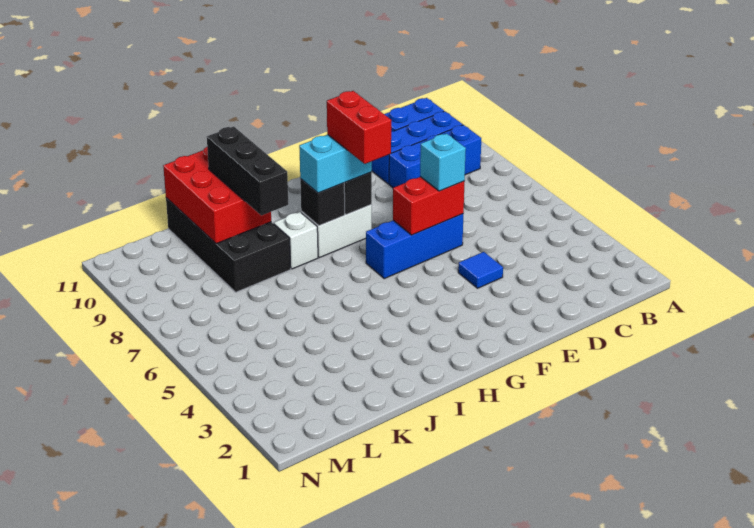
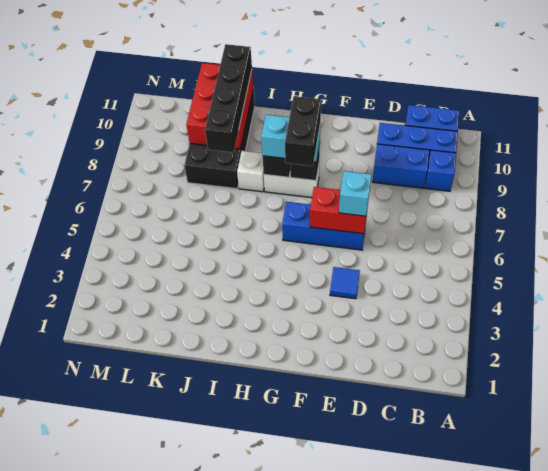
red 1x2 brick [327,91,391,164] -> black 1x2 brick [285,96,321,166]
black 1x3 brick [207,126,288,215] -> black 1x4 brick [205,44,252,152]

